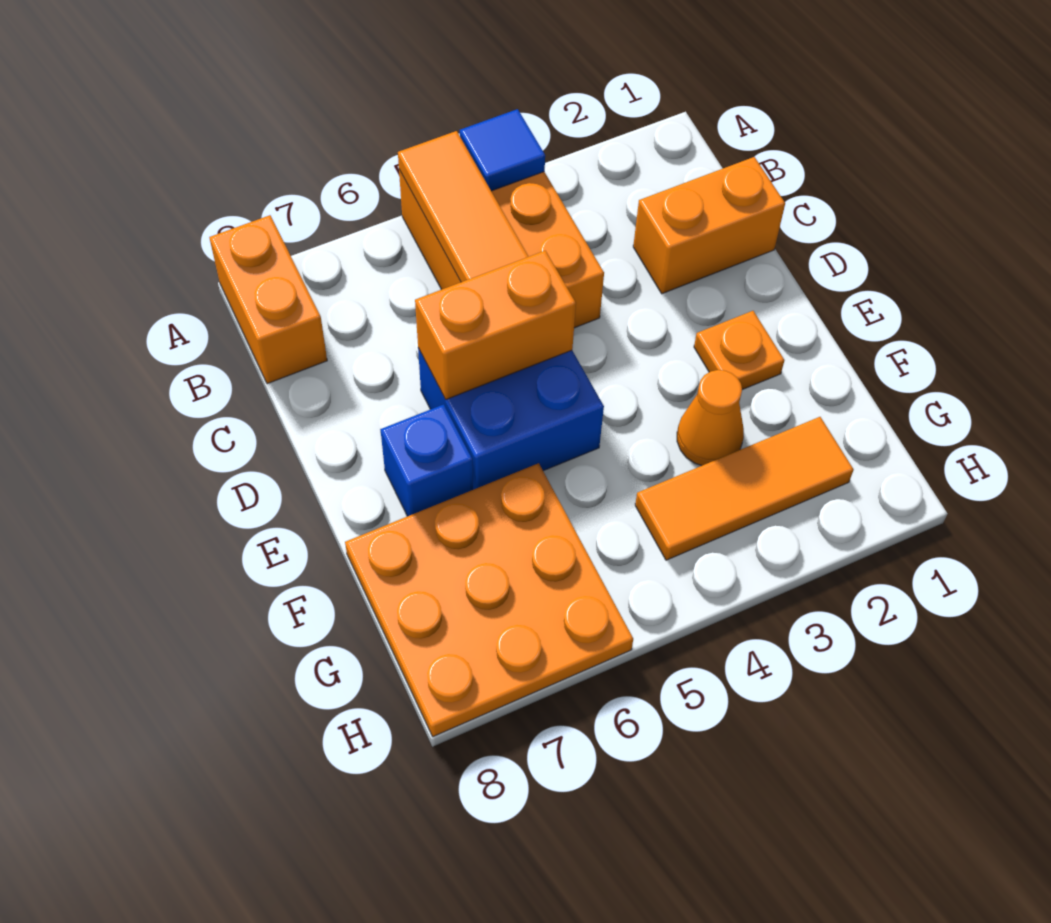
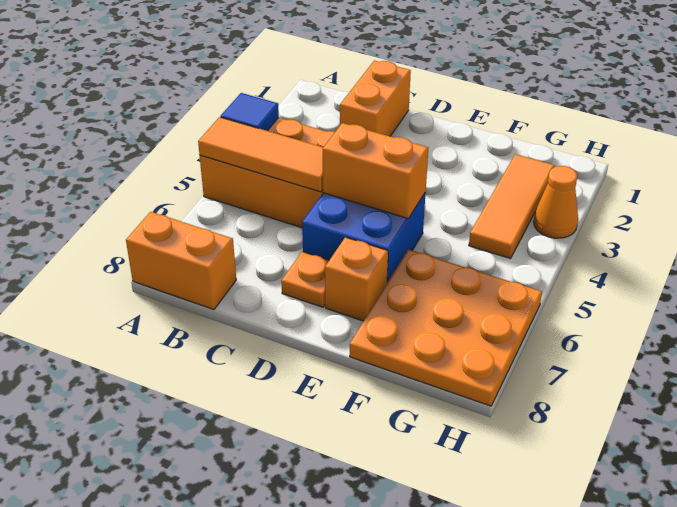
orange 1x2 brick [415,251,576,399] -> orange 1x2 brick turned to [323,123,428,218]
orange 1x1 plate [694,311,784,390] -> orange 1x1 plate moved to [281,252,329,307]
blue 1x1 brick [380,404,473,516] -> orange 1x1 brick [325,237,388,321]
orange 1x1 cone [677,370,744,466] -> orange 1x1 cone moved to [534,166,578,238]

